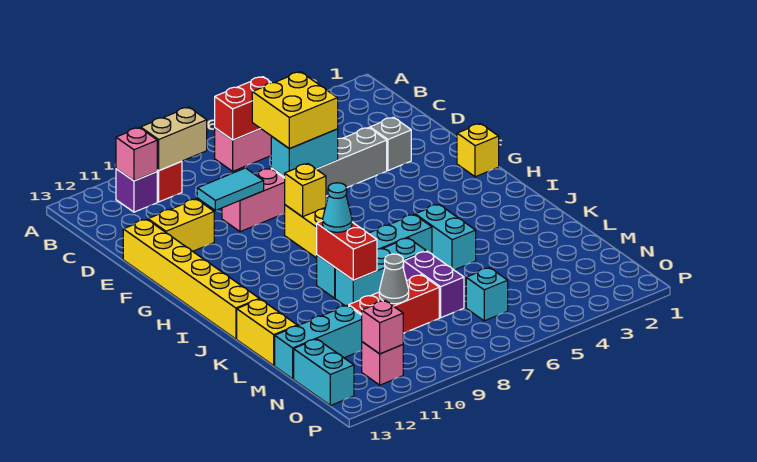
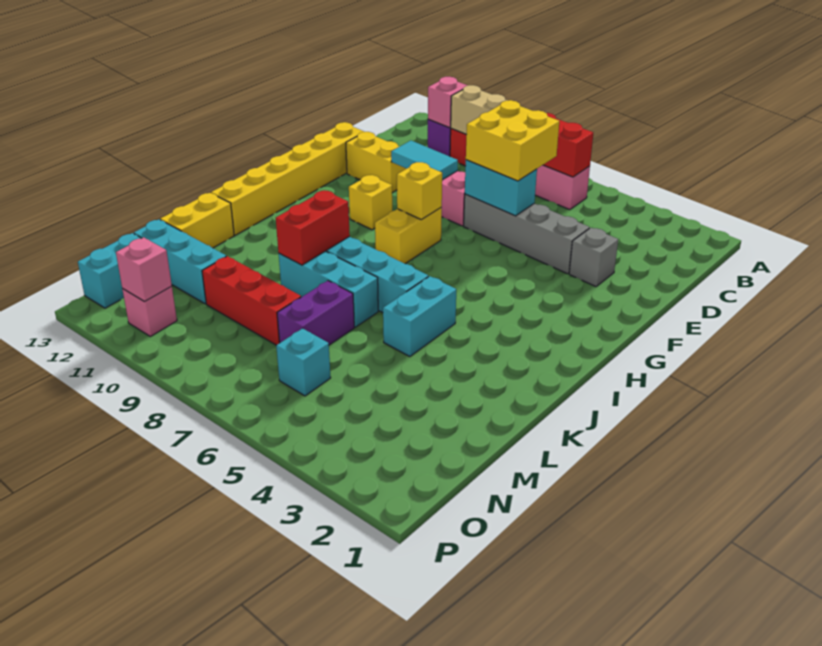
yellow 1x1 brick [457,124,499,177] -> yellow 1x1 brick moved to [349,175,392,230]
cyan 1x1 cone [323,183,352,232] -> none
grey 1x1 cone [379,254,409,304] -> none

